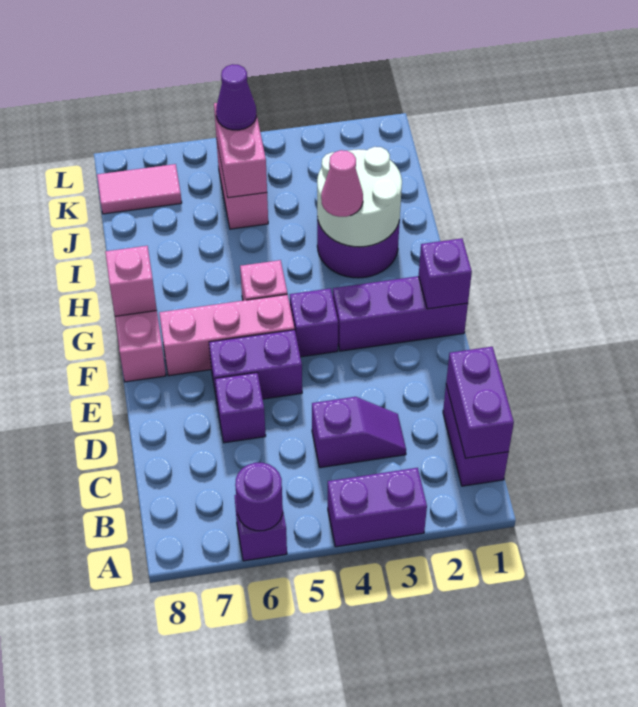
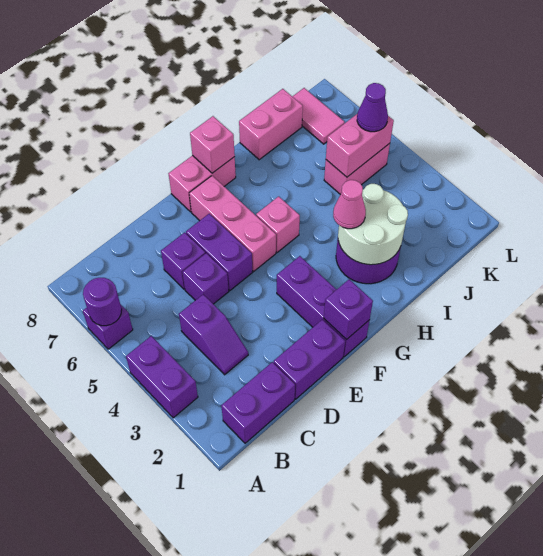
purple 1x2 brick [446,347,514,458] -> purple 1x2 brick moved to [274,320,345,399]
purple 1x1 brick [290,288,338,357] -> purple 1x1 brick moved to [182,253,229,304]
none -> pink 1x2 brick [239,89,303,160]

